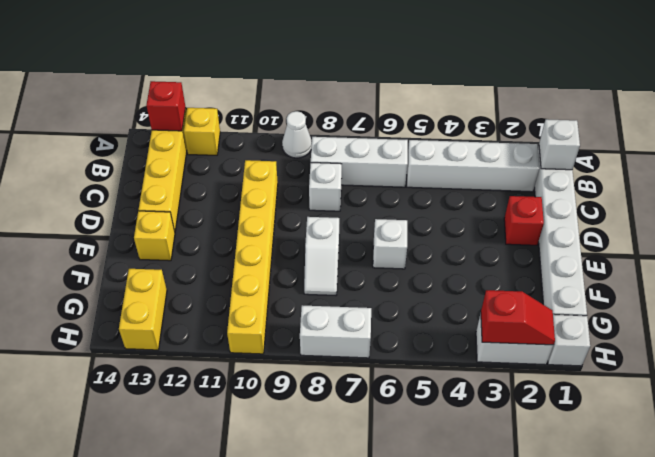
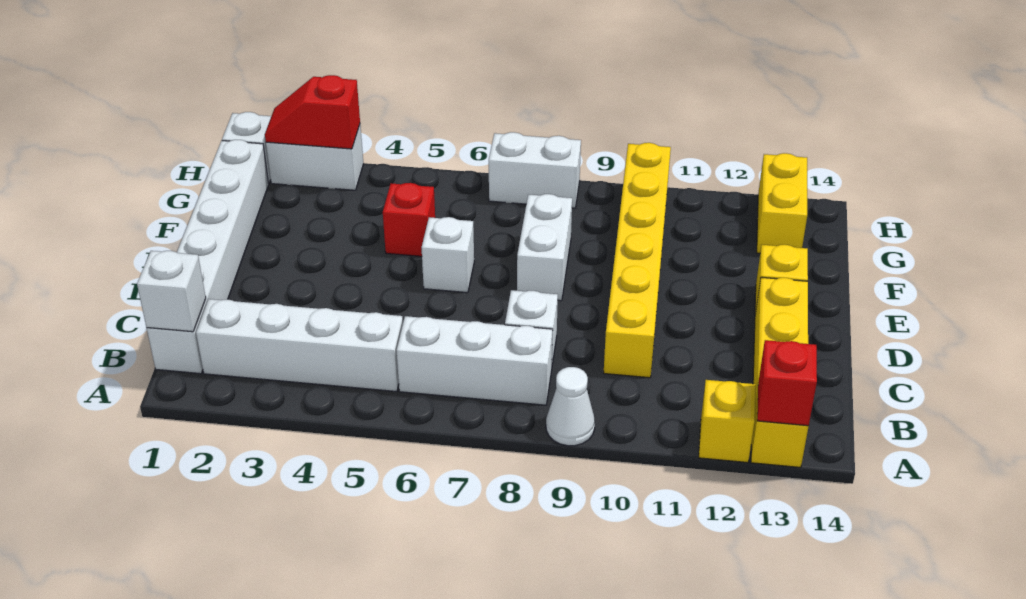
red 1x1 brick [504,196,544,245] -> red 1x1 brick moved to [383,183,435,256]
white 1x2 slope [304,217,339,295] -> white 1x2 brick [517,194,572,301]

